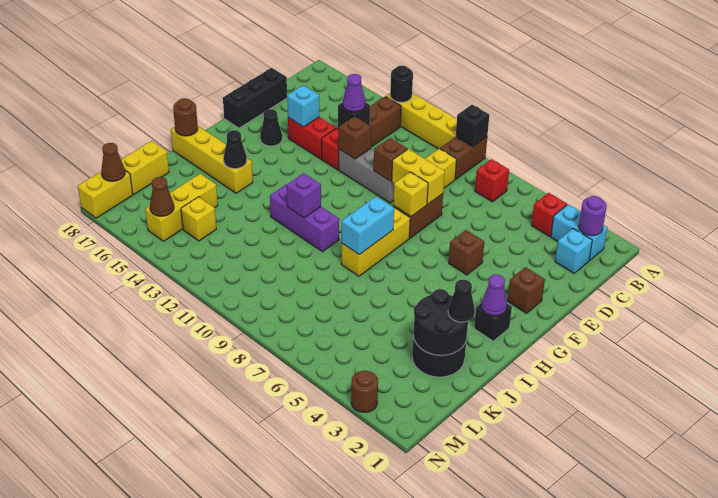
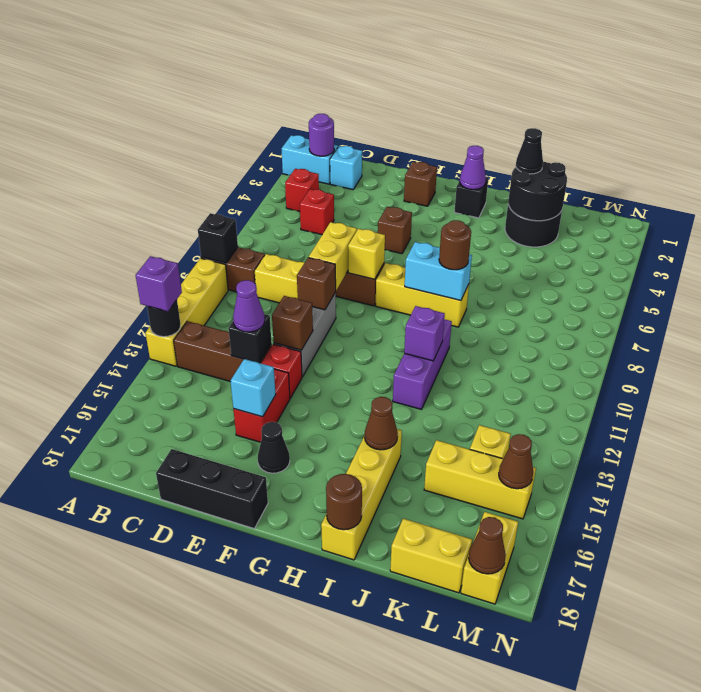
none -> purple 1x1 brick [135,256,182,311]
cyan 1x2 brick [551,204,607,261] -> cyan 1x2 brick turned to [281,135,338,184]
red 1x1 brick [475,159,509,202] -> red 1x1 brick moved to [300,189,334,235]
black 1x1 cone [224,130,247,169] -> brown 1x1 cone [365,397,398,450]
yellow 1x2 brick [78,171,133,218] -> yellow 1x2 brick turned to [461,512,518,604]
brown 1x1 round brick [351,371,378,412] -> brown 1x1 round brick moved to [439,220,471,270]

